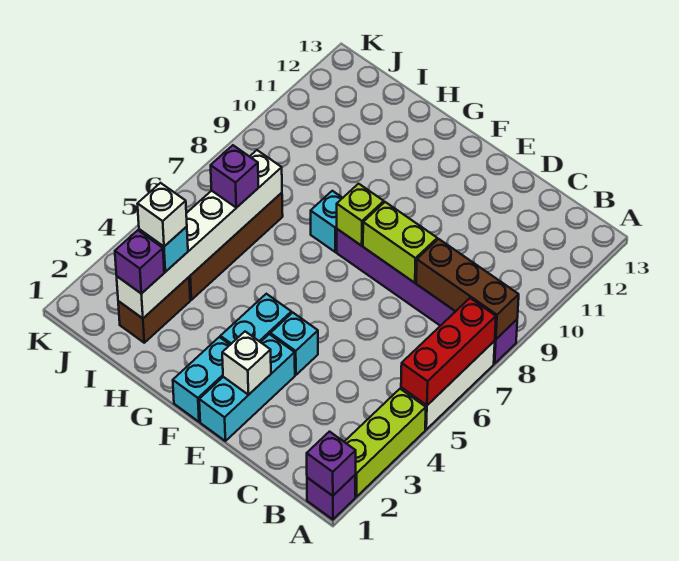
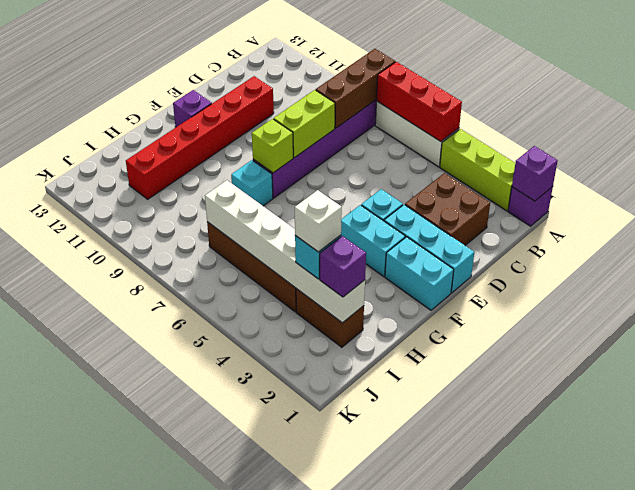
none -> brown 2x2 brick [405,173,490,245]
none -> red 1x6 brick [126,76,274,199]
white 1x1 brick [222,332,271,395] -> none
purple 1x1 brick [211,145,259,208] -> purple 1x1 brick moved to [173,90,212,127]

